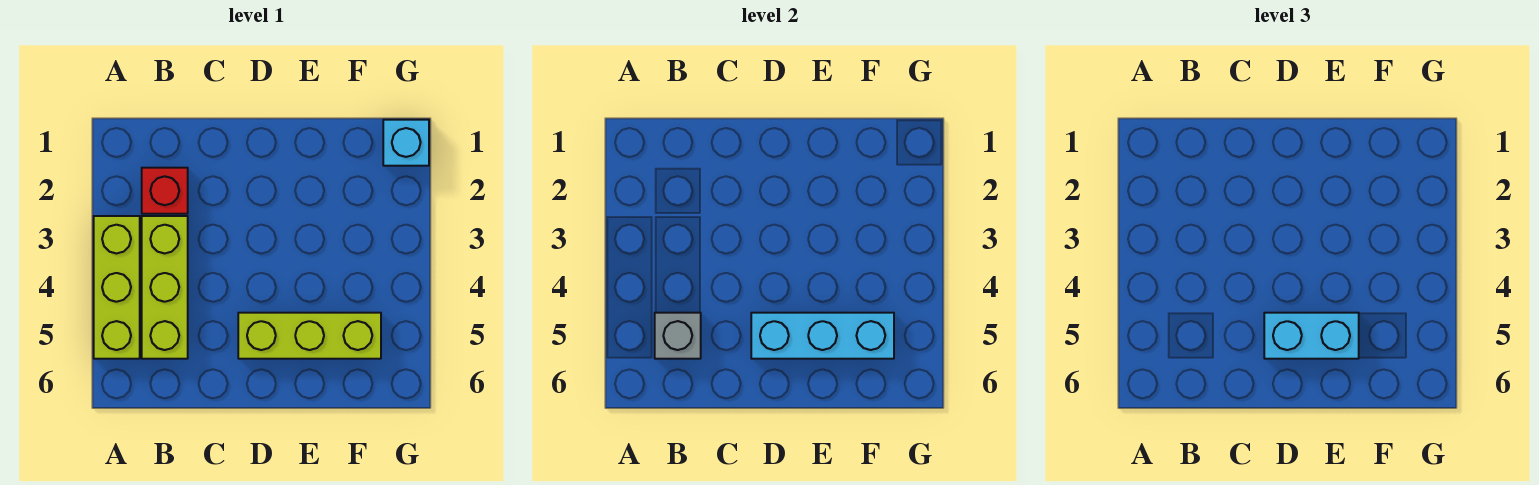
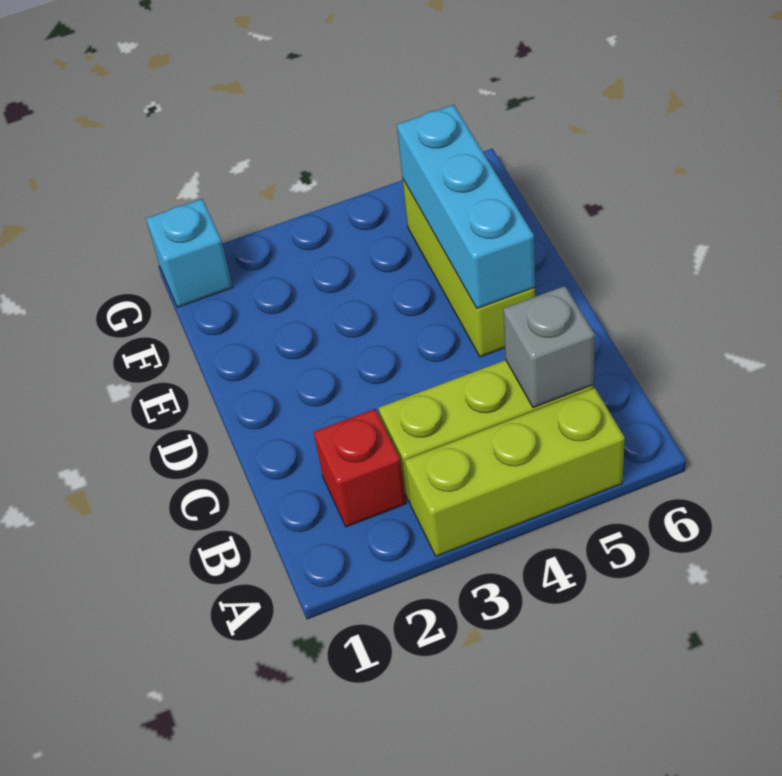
cyan 1x2 brick [1264,313,1359,359] -> none

